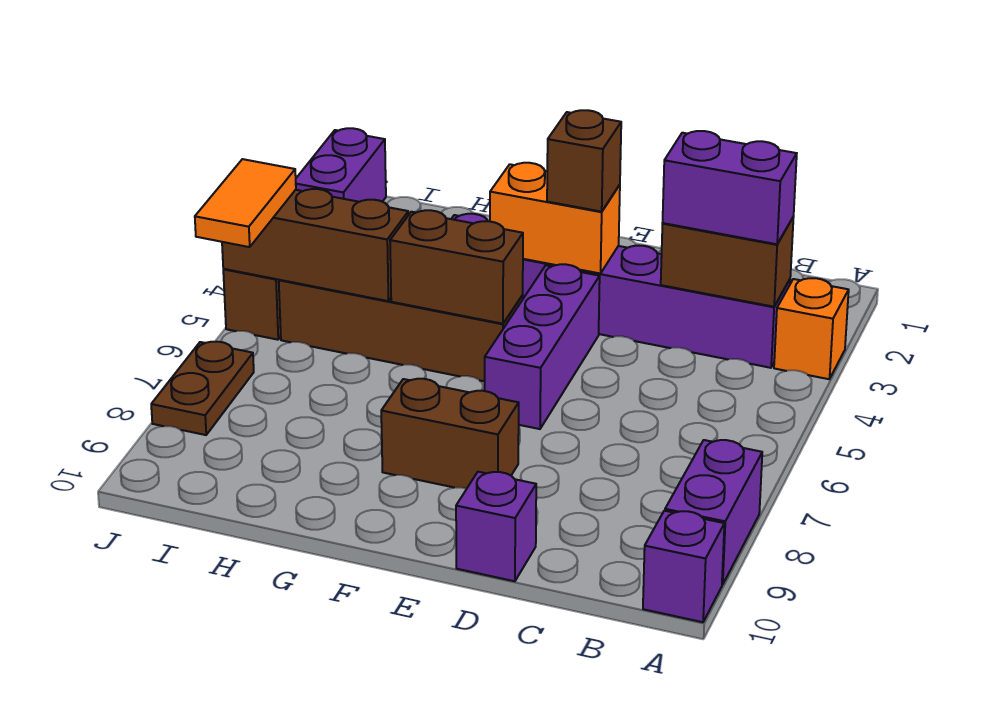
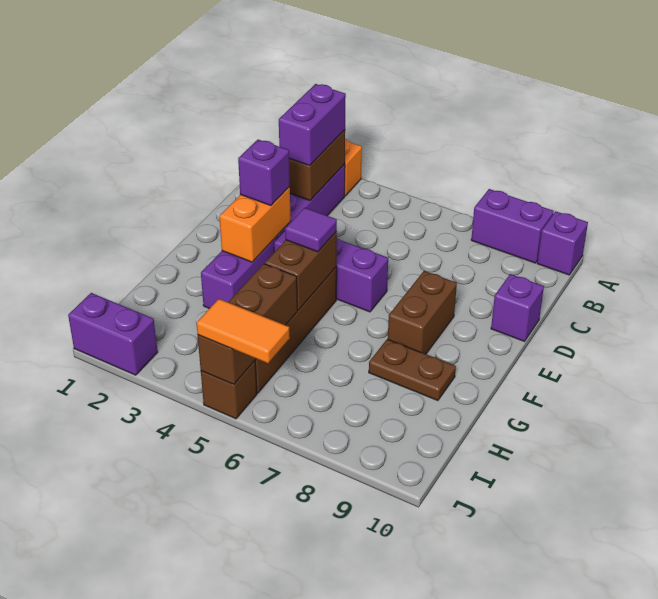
brown 1x1 brick [547,110,621,212] -> purple 1x1 brick [238,140,290,206]
none -> purple 1x1 tile [285,208,337,252]
brown 1x2 plate [151,342,254,435] -> brown 1x2 plate moved to [369,339,456,401]

